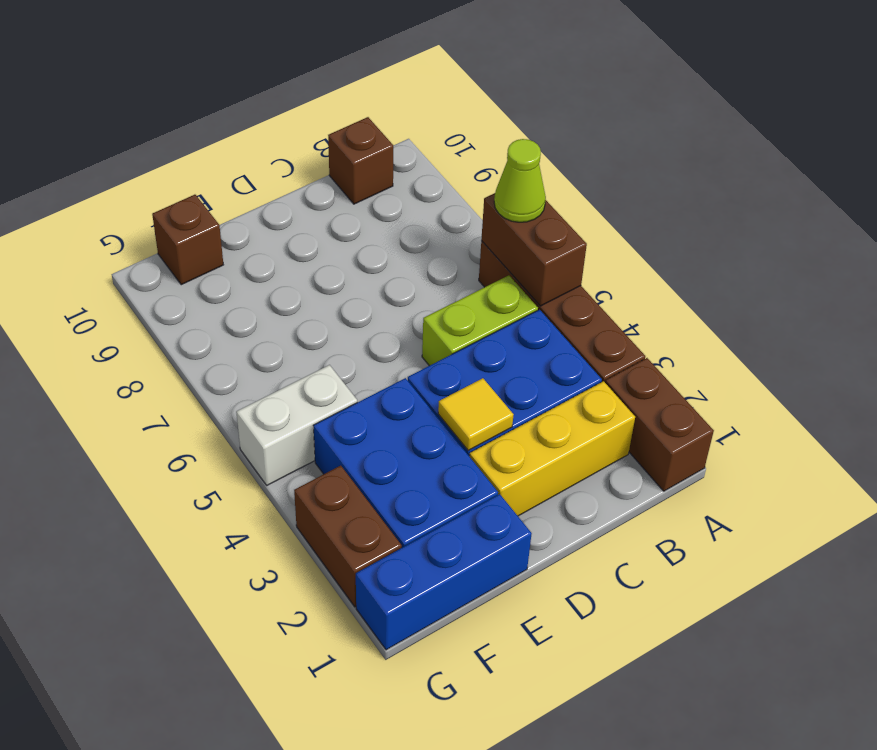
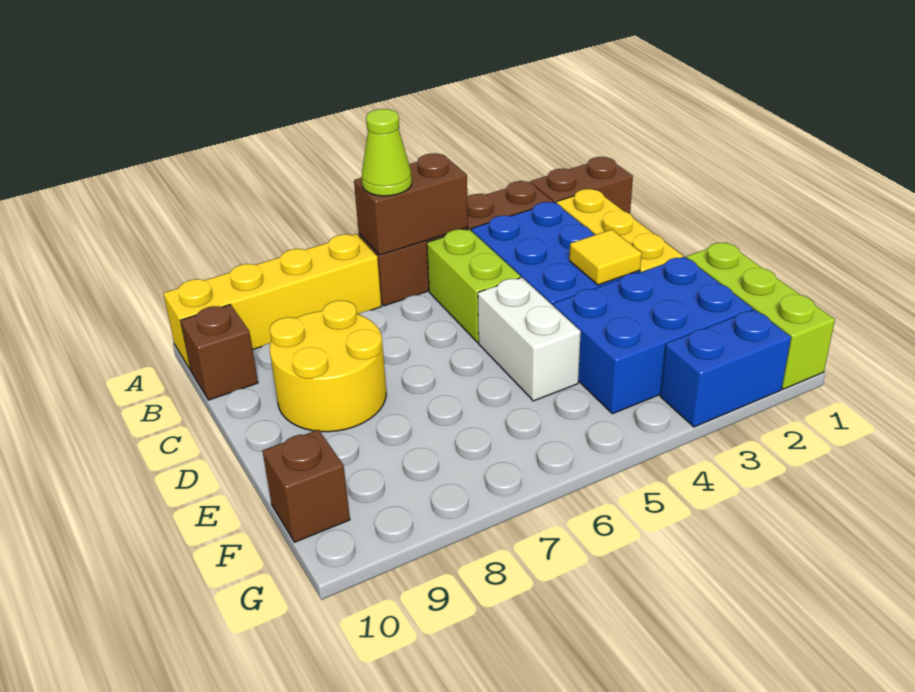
none -> yellow 1x4 brick [163,234,381,370]
none -> yellow 2x2 round brick [270,301,386,432]
blue 1x3 brick [356,494,532,650] -> lime 1x3 brick [686,242,835,389]
white 1x2 brick [236,365,357,485] -> white 1x2 brick moved to [478,278,581,401]
brown 1x2 brick [294,466,402,607] -> blue 1x2 brick [660,309,791,427]

